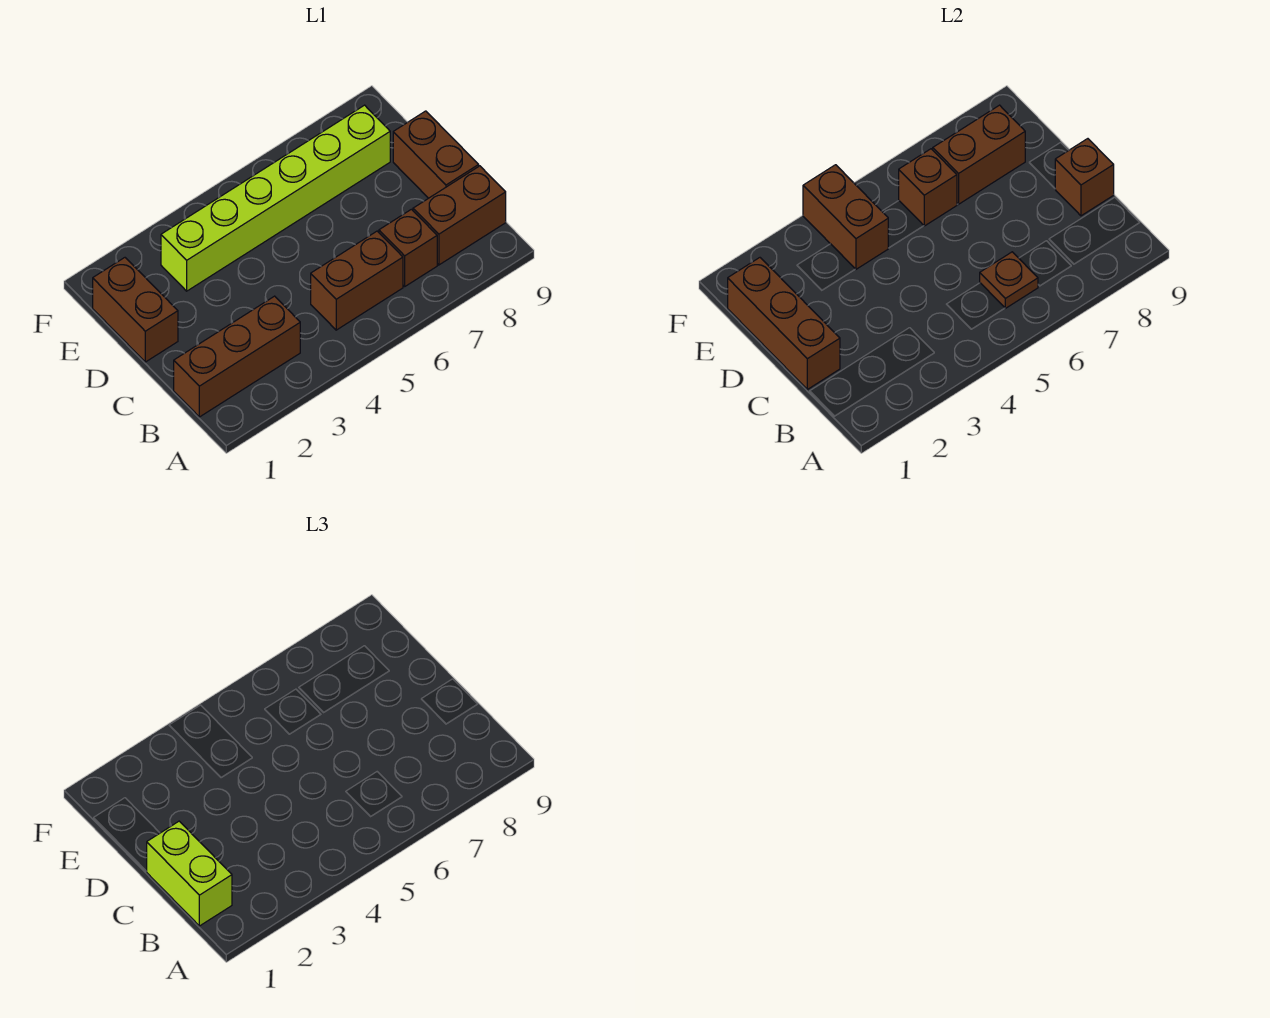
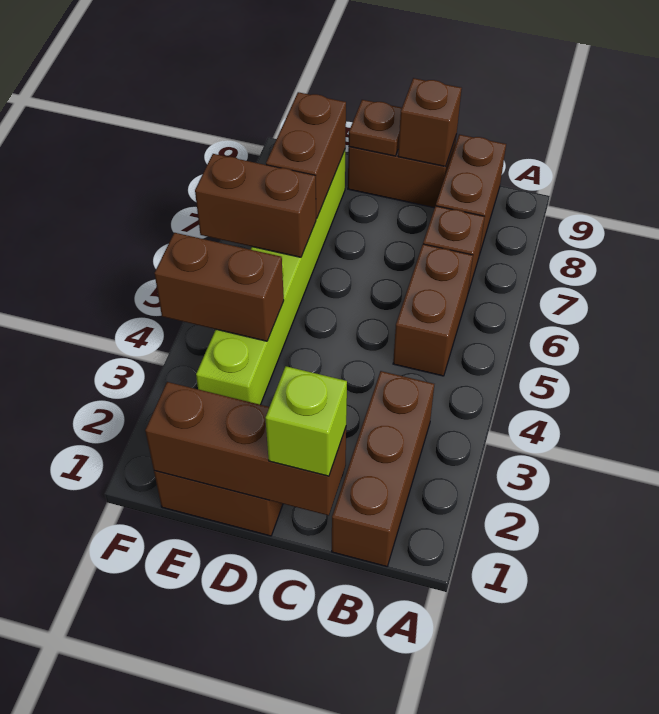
lime 1x2 brick [146,821,232,926] -> lime 1x1 brick [265,366,347,476]
brown 1x1 plate [980,252,1038,308] -> brown 1x1 plate moved to [349,100,402,156]
brown 1x1 brick [899,149,957,226] -> brown 1x2 brick [195,154,316,257]

